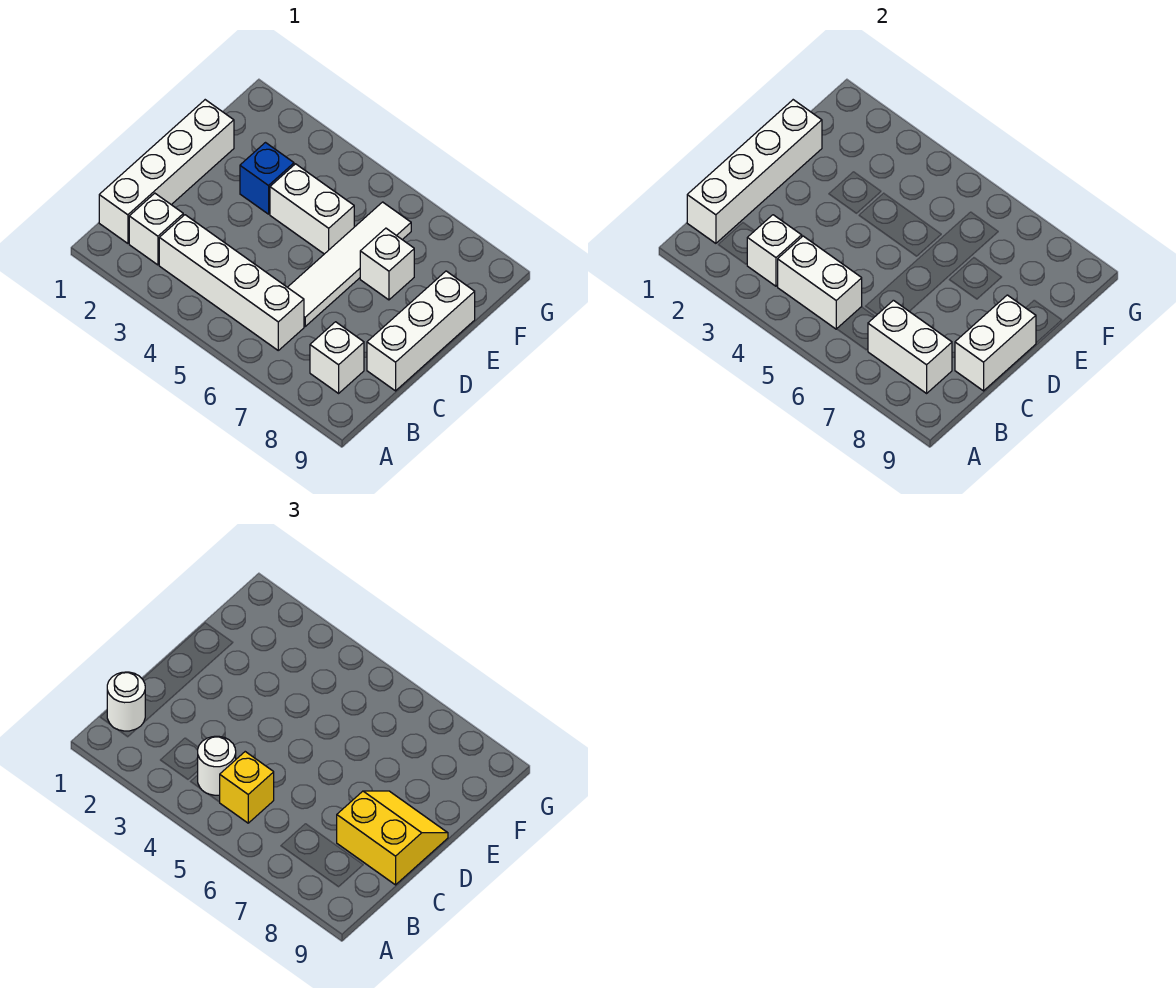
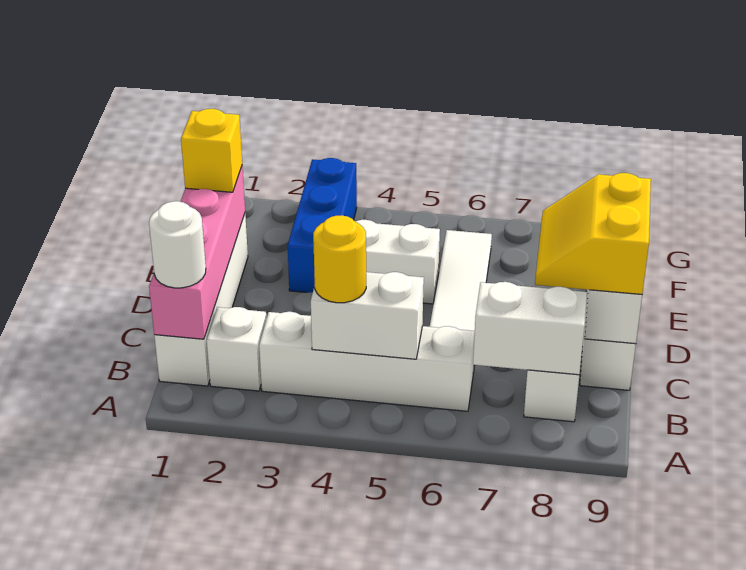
white 1x4 brick [687,100,822,243] -> pink 1x4 brick [149,167,245,339]
white 1x1 brick [747,215,802,286] -> none
white 1x1 round brick [198,736,236,795] -> yellow 1x1 round brick [313,215,366,303]
yellow 1x1 brick [220,752,274,823] -> yellow 1x1 brick moved to [181,109,242,192]
yellow 2x2 slope [337,791,448,885] -> yellow 2x2 slope turned to [535,173,651,294]
blue 1x1 brick [240,143,294,214] -> blue 1x3 brick [288,158,357,293]
white 1x1 brick [360,228,414,300] -> none

